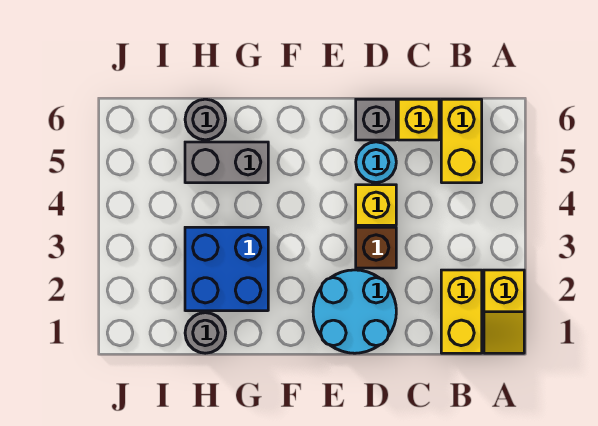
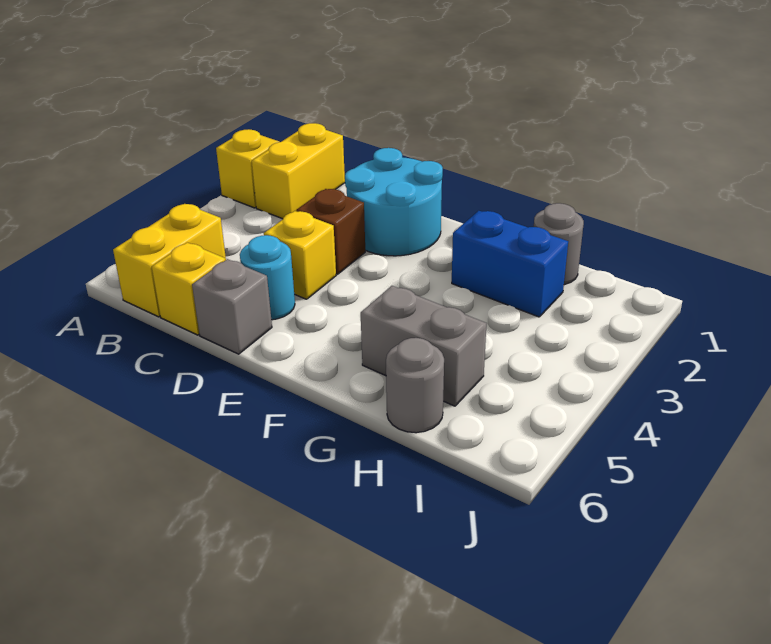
blue 2x2 brick [185,227,268,311] -> blue 1x2 brick [452,211,568,317]

